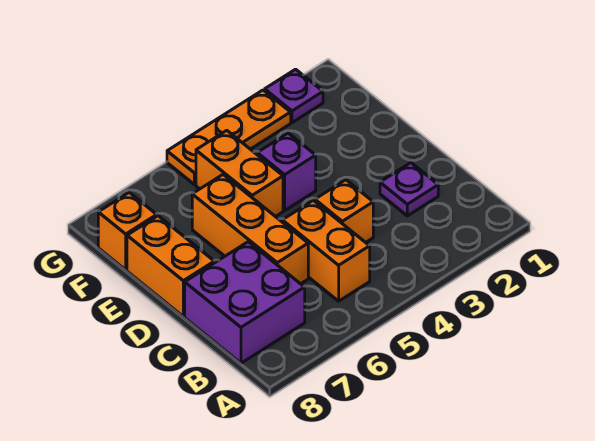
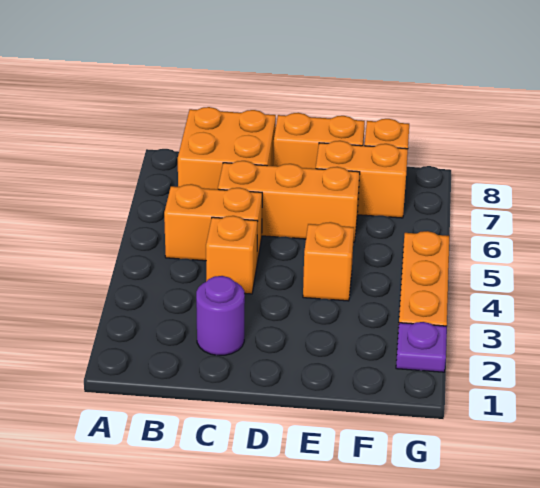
purple 2x2 brick [185,242,305,363] -> orange 2x2 brick [178,107,276,189]
purple 1x1 plate [380,163,438,216] -> purple 1x1 round brick [196,276,245,356]
purple 1x1 brick [257,133,316,210] -> orange 1x1 brick [303,222,354,301]
orange 1x2 brick [196,130,283,217] -> orange 1x2 brick moved to [316,141,408,218]

